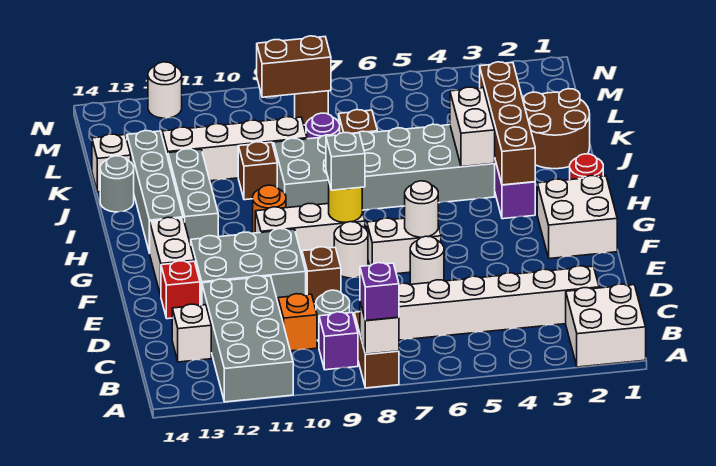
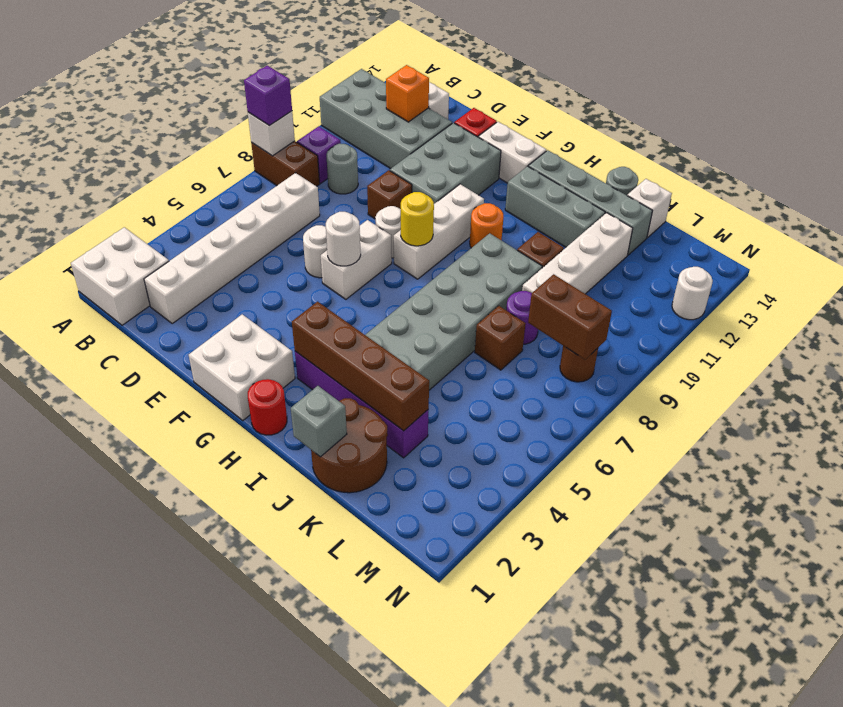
orange 1x1 brick [278,294,317,351] -> orange 1x1 brick moved to [386,65,429,122]
grey 1x1 brick [326,132,365,190] -> grey 1x1 brick moved to [291,386,347,457]
white 1x2 brick [450,87,495,167] -> none
brown 1x2 brick [257,36,331,97] -> brown 1x2 brick turned to [528,274,612,360]

